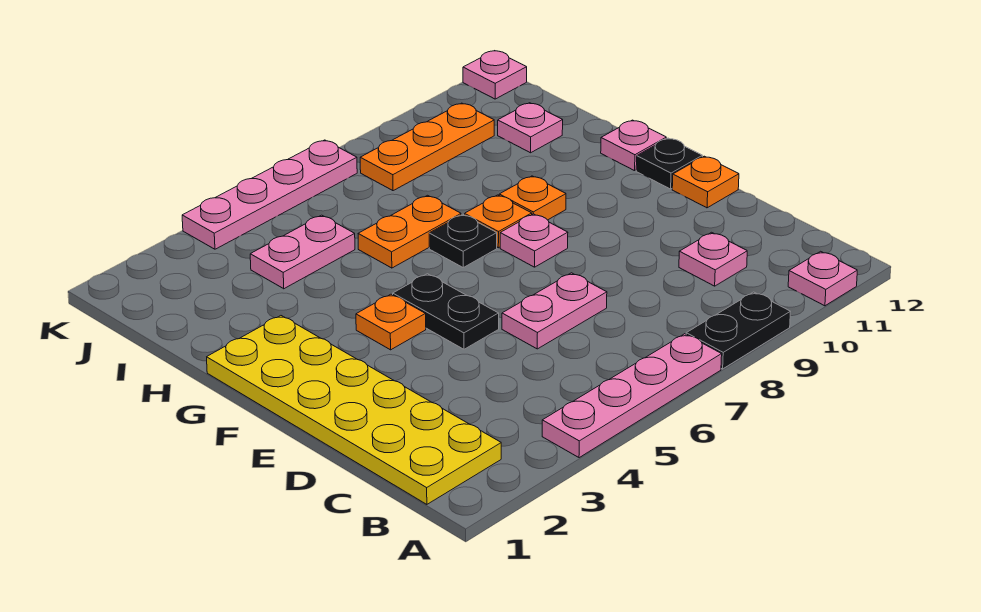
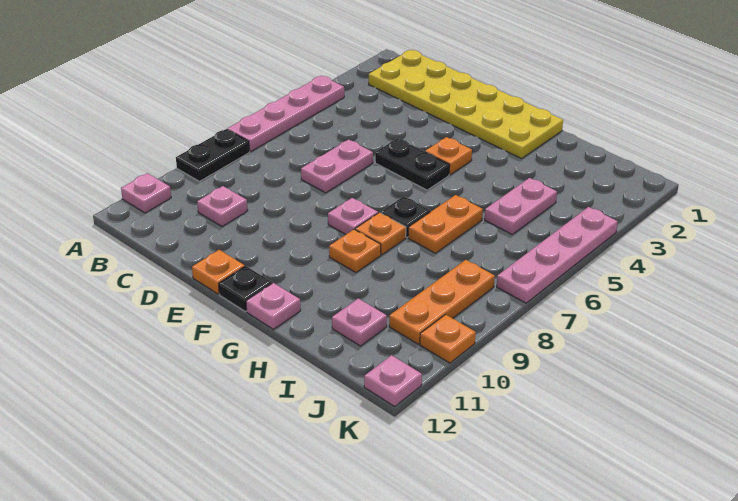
none -> orange 1x1 plate [420,315,476,363]

